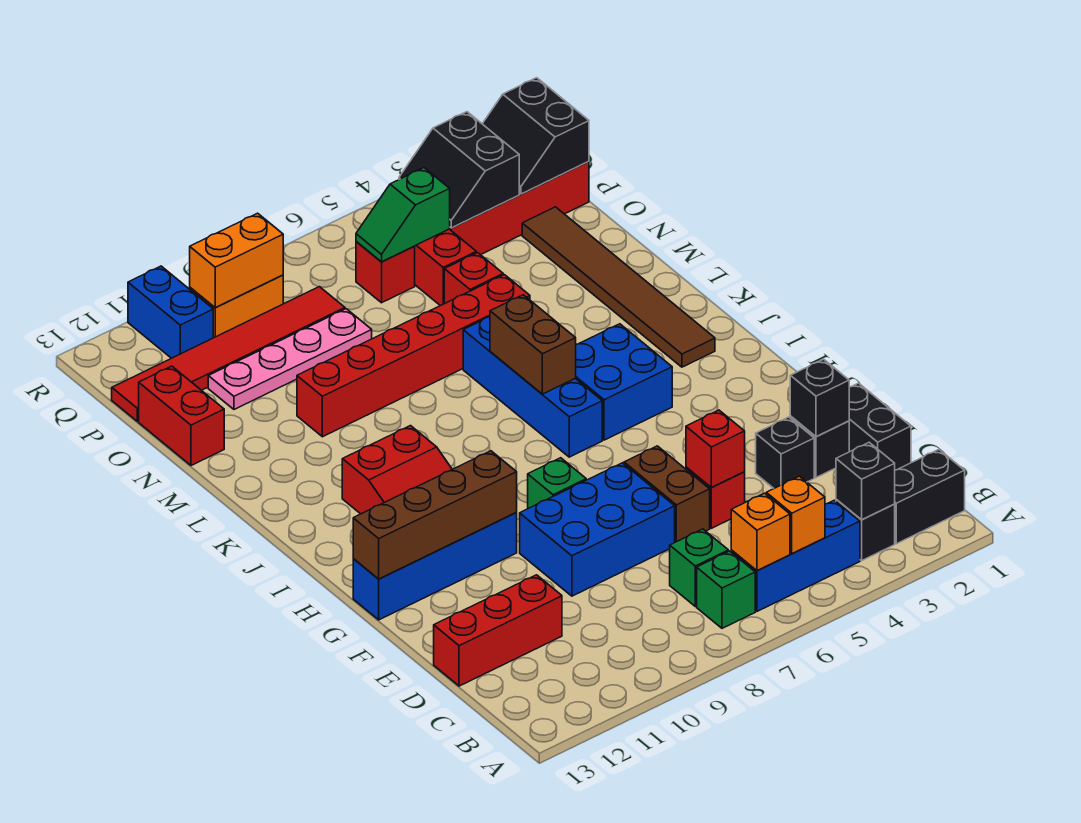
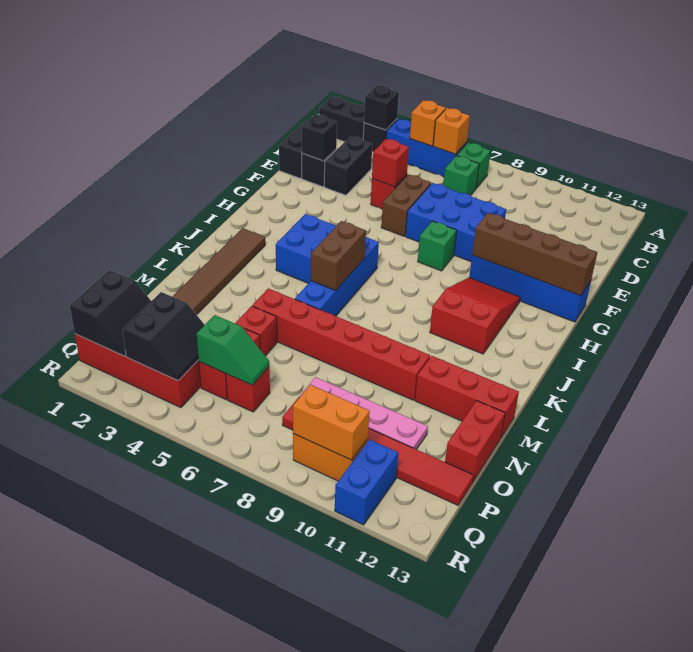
red 1x3 brick [434,575,562,686] -> red 1x3 brick moved to [415,356,519,438]
black 1x1 brick [756,417,814,488] -> black 1x2 brick [324,136,372,195]

